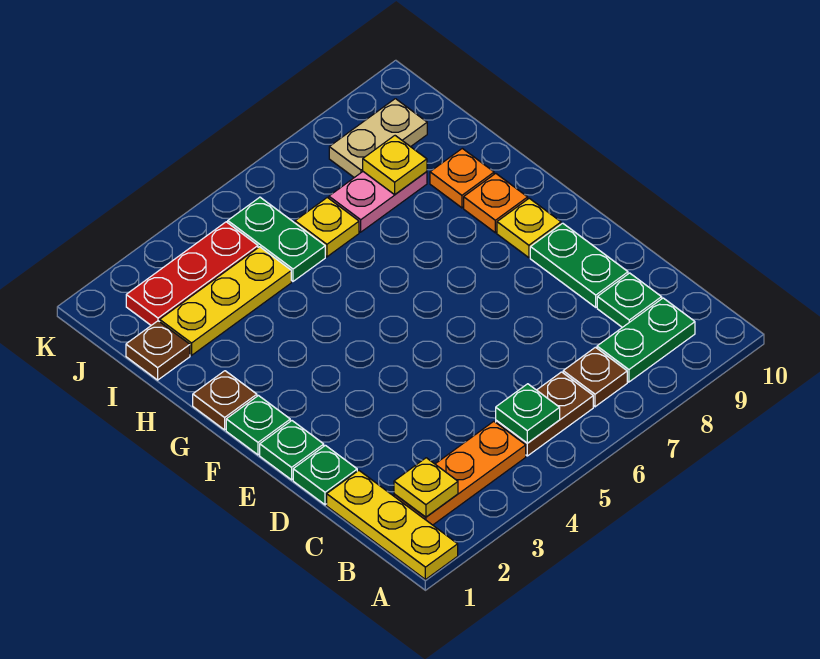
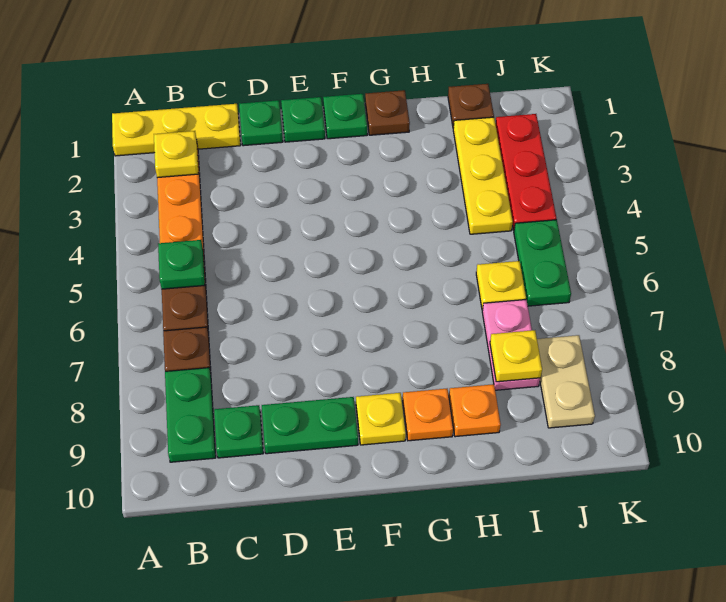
green 1x2 plate [228,197,325,281] -> green 1x2 plate turned to [514,220,571,306]

